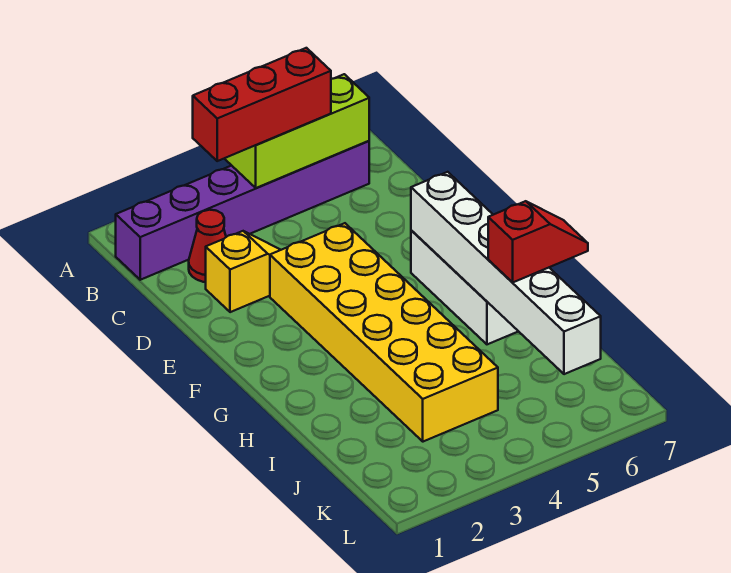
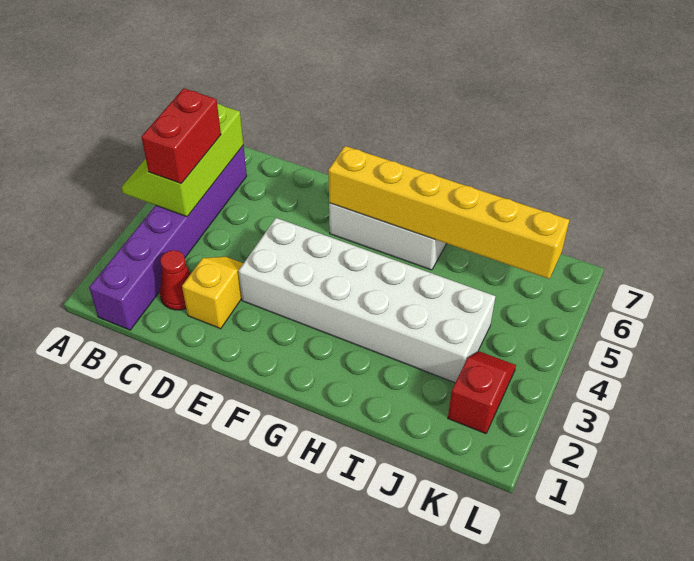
red 1x3 brick [193,48,331,161] -> red 1x2 brick [141,88,221,184]
yellow 2x6 brick [270,223,498,442] -> white 2x6 brick [238,218,495,383]
white 1x6 brick [411,172,601,374] -> yellow 1x6 brick [328,146,569,279]
red 1x2 slope [488,201,588,283] -> red 1x2 slope moved to [448,351,516,434]

